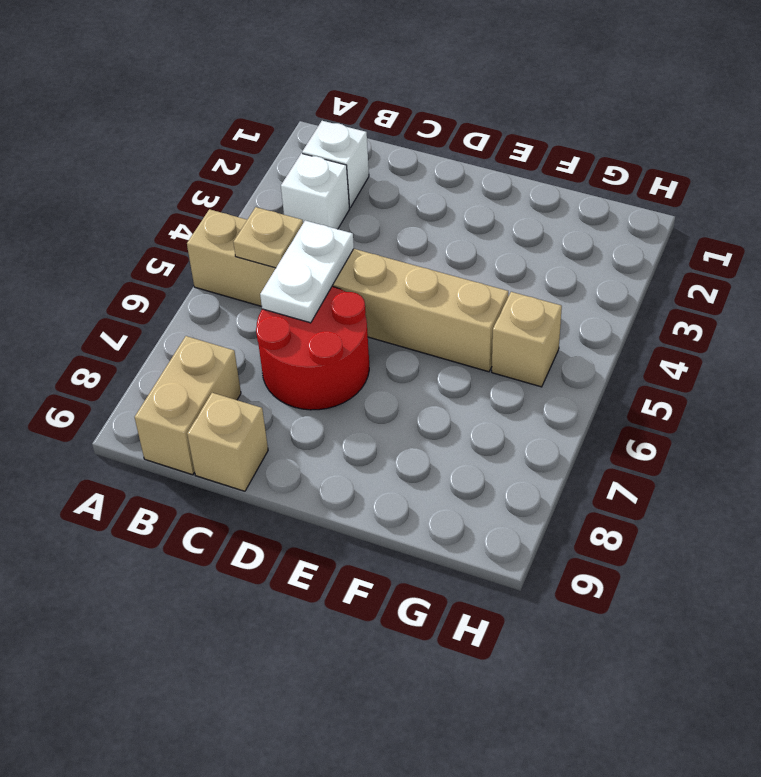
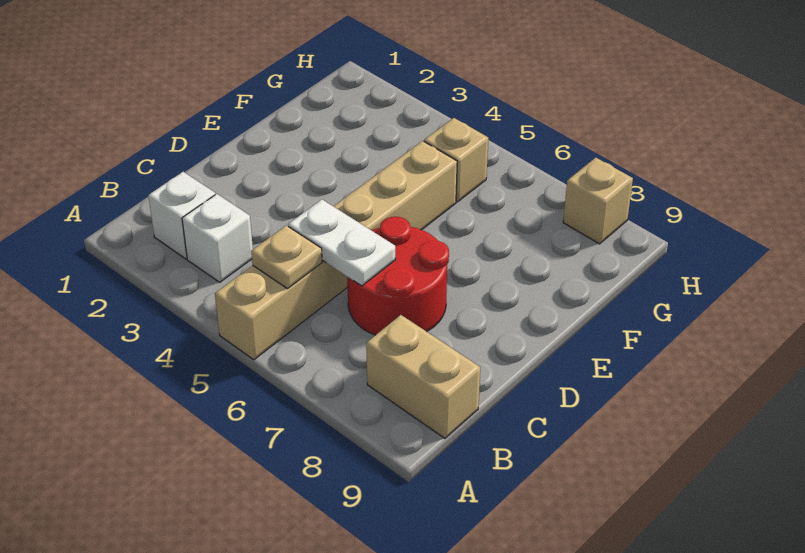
tan 1x1 brick [187,393,268,491] -> tan 1x1 brick moved to [563,158,633,244]

